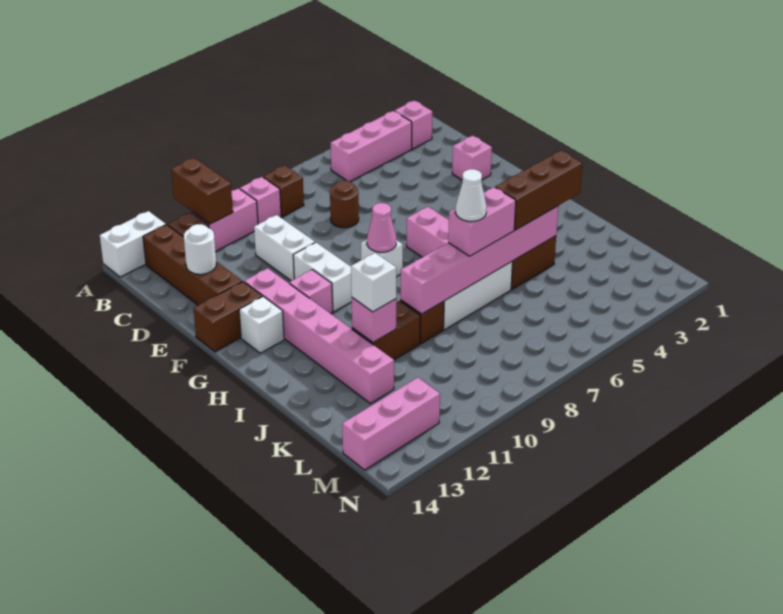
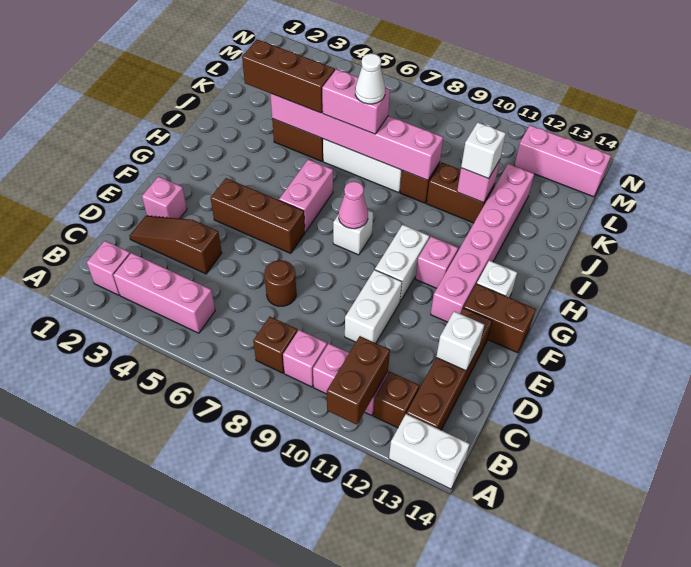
none -> brown 1x3 slope [130,216,222,274]
white 1x1 round brick [184,224,216,274] -> white 1x1 brick [436,311,484,371]
none -> brown 1x3 brick [211,178,305,253]

